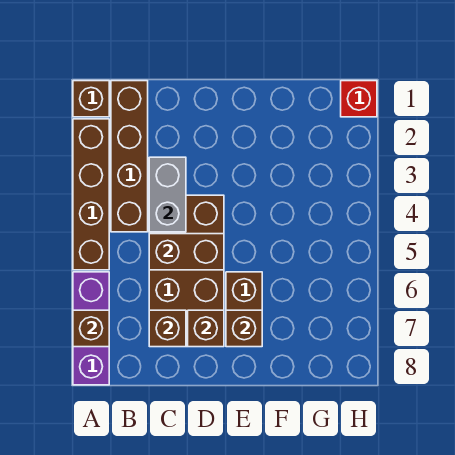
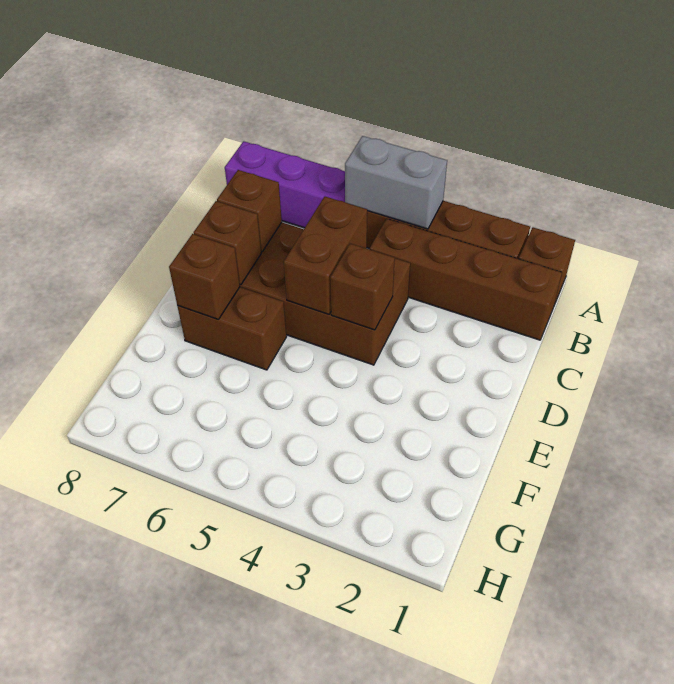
brown 1x1 brick [73,310,109,347] -> brown 1x1 brick moved to [330,244,395,330]
grey 1x2 brick [149,157,186,232] -> grey 1x2 brick moved to [345,136,447,229]
red 1x1 brick [341,81,377,117] -> none

